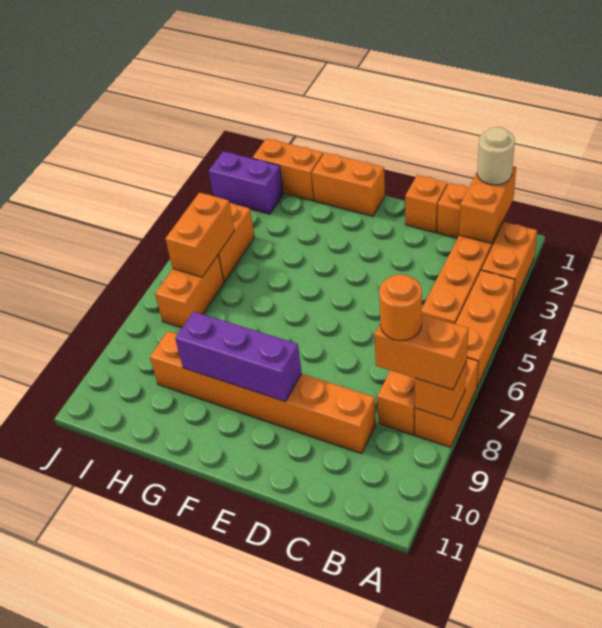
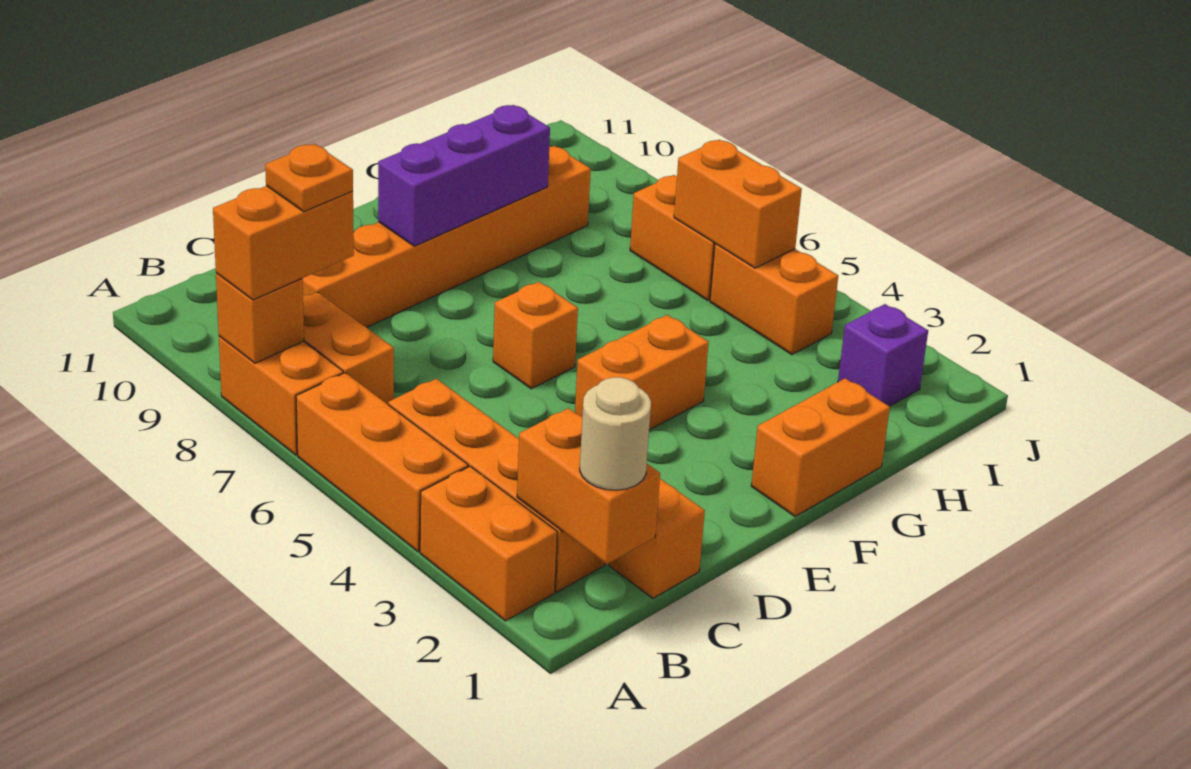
orange 1x1 round brick [379,274,422,341] -> orange 1x1 plate [265,144,353,212]
orange 1x1 brick [405,175,447,233] -> orange 1x1 brick moved to [493,282,578,389]
orange 1x2 brick [253,139,323,201] -> orange 1x2 brick moved to [575,315,709,430]
purple 1x2 brick [209,151,283,214] -> purple 1x1 brick [838,304,928,406]

